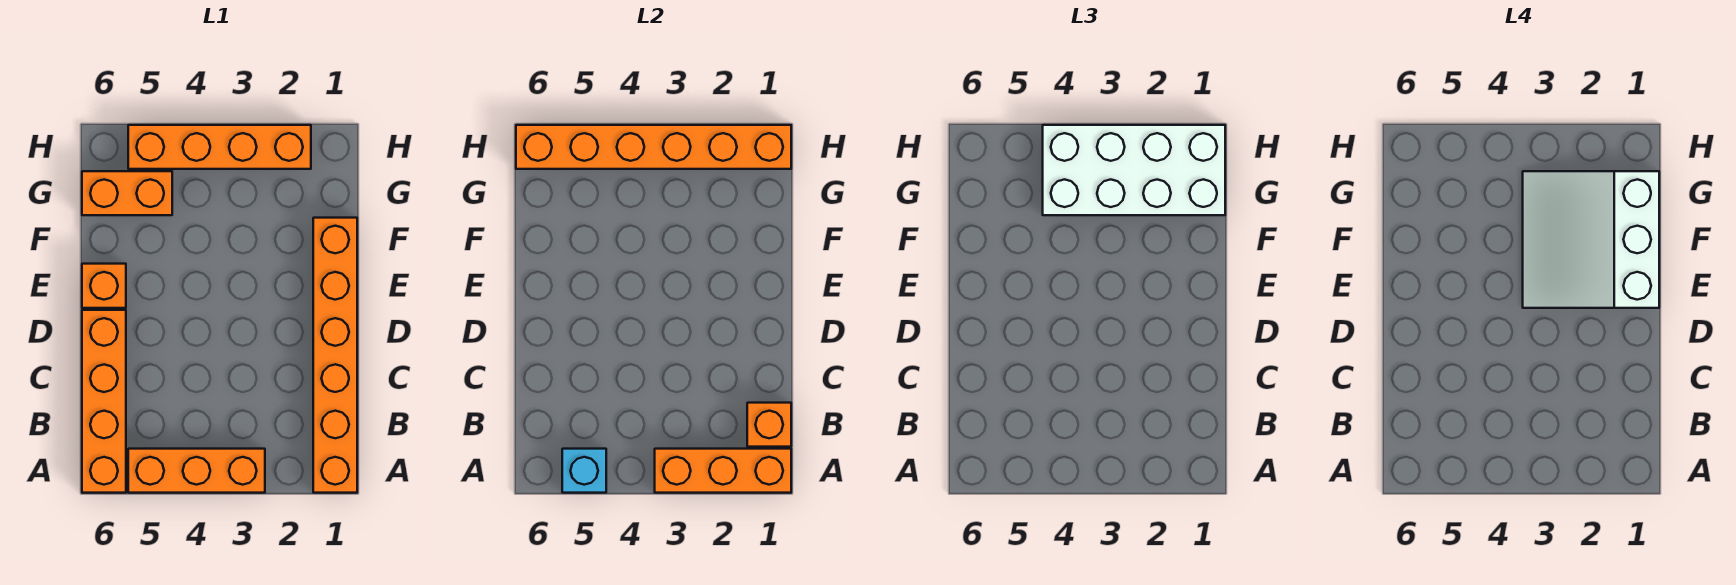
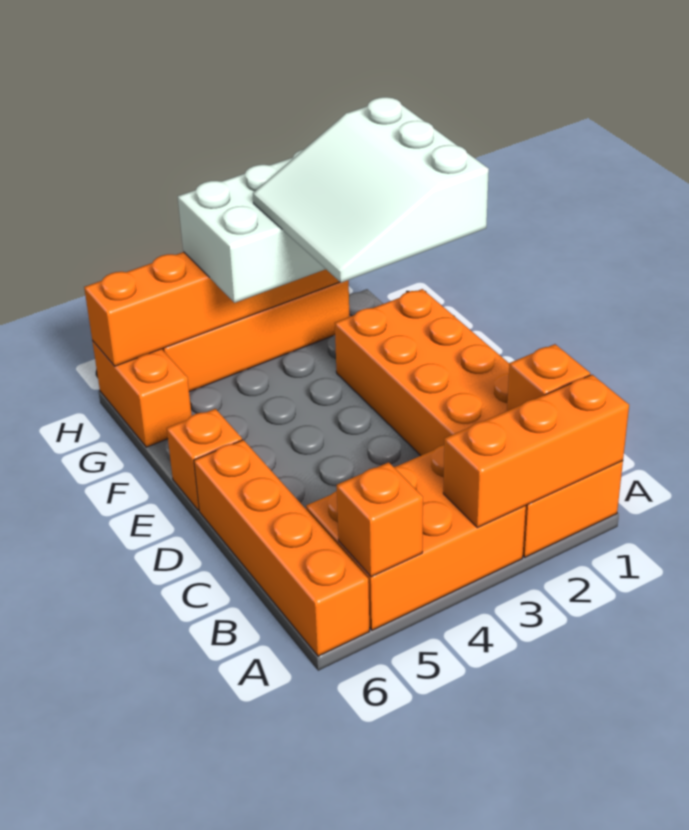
orange 1x6 brick [313,218,357,493] -> orange 2x6 brick [335,289,623,557]
orange 1x3 brick [128,449,265,493] -> orange 2x3 brick [306,445,526,630]
cyan 1x1 brick [562,449,606,493] -> orange 1x1 brick [337,462,423,577]
orange 1x2 brick [82,171,172,215] -> orange 1x2 brick turned to [92,341,192,447]

